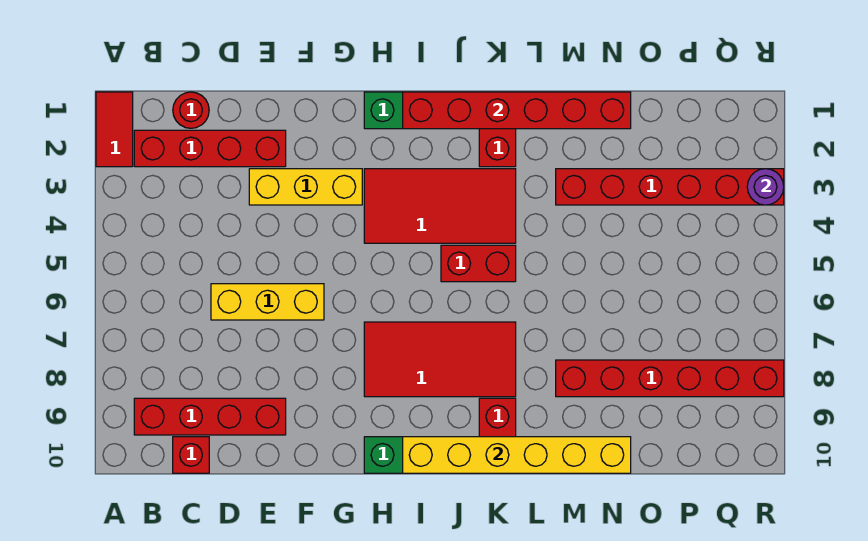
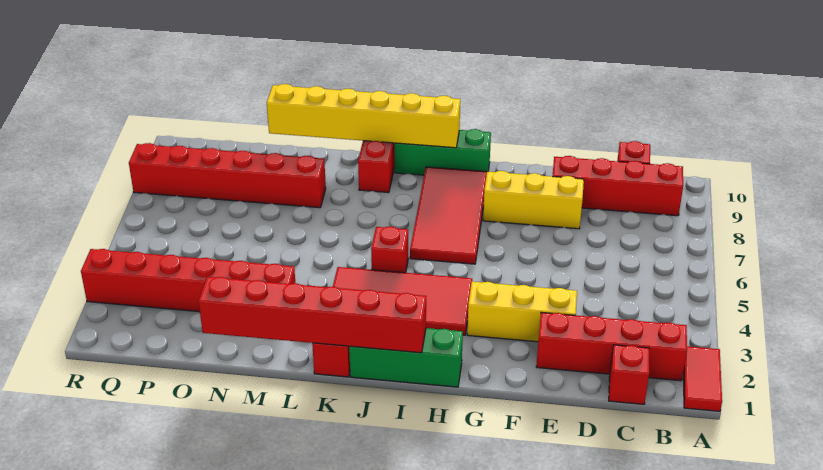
red 1x1 round brick [173,92,209,128] -> red 1x1 brick [609,345,649,404]
yellow 1x3 brick [211,284,324,320] -> yellow 1x3 brick moved to [483,171,584,229]
red 2x4 tile [364,322,516,397] -> red 2x4 tile turned to [410,167,487,264]
red 1x2 brick [441,245,516,282] -> red 1x1 brick [371,226,408,273]
purple 1x1 round brick [747,169,784,205] -> none

